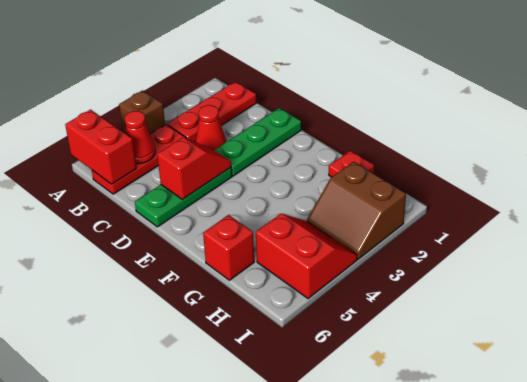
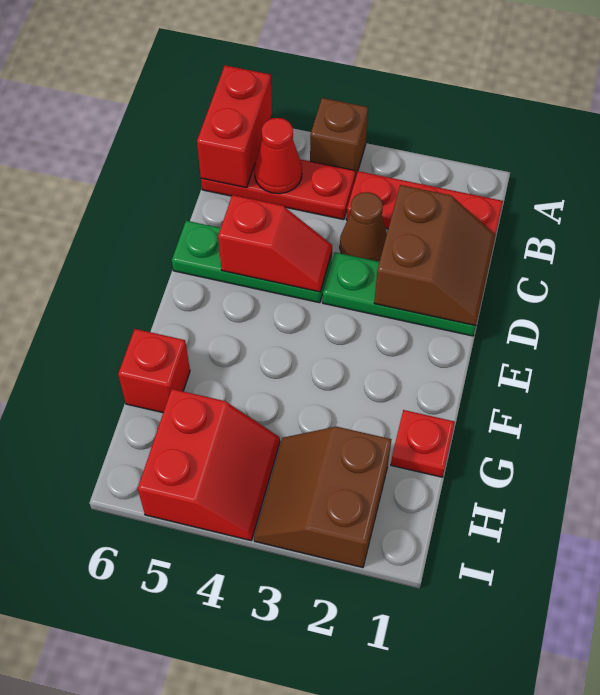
none -> brown 2x2 slope [374,185,496,326]
red 1x1 cone [196,105,226,150] -> brown 1x1 cone [340,192,387,262]

